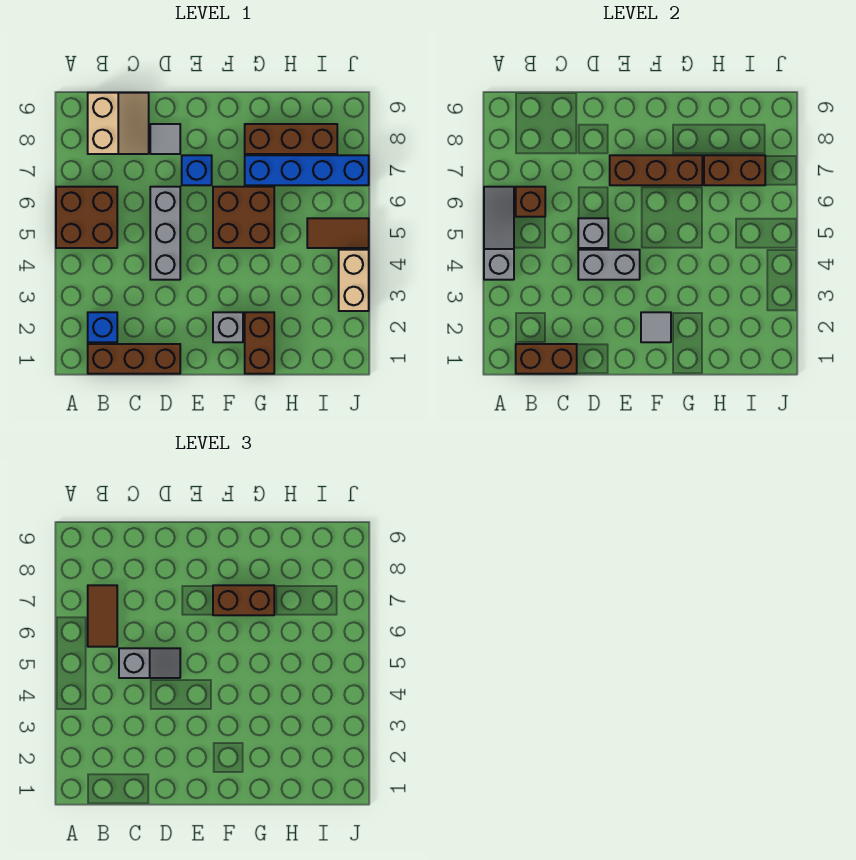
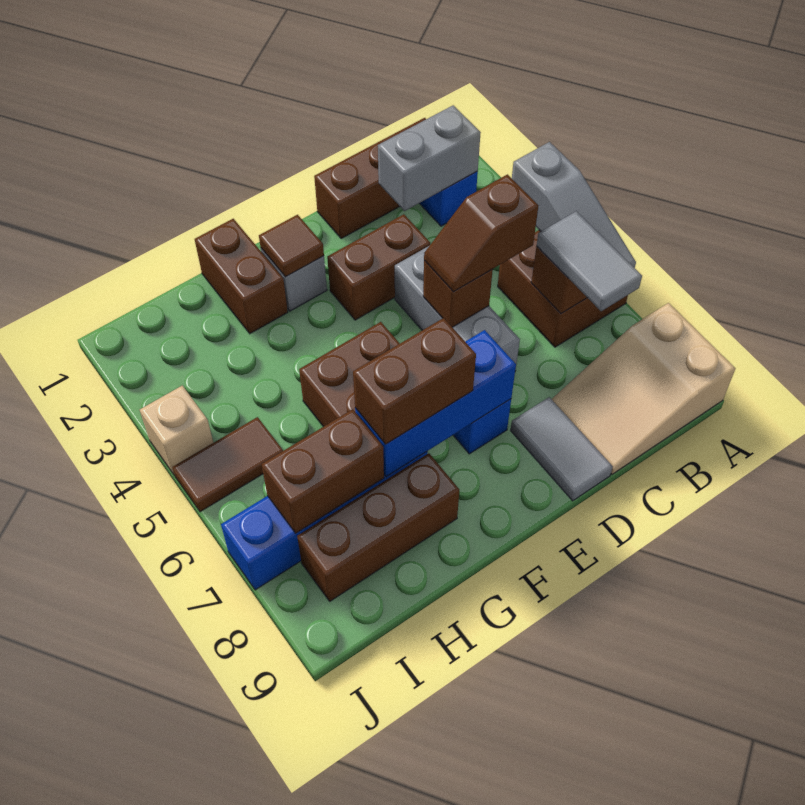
brown 1x2 brick [516,344,577,374] -> brown 1x2 brick moved to [327,214,431,320]
brown 1x2 tile [88,585,117,647] -> grey 1x2 tile [537,211,642,311]
tan 2x2 slope [88,93,149,154] -> tan 2x3 slope [552,303,735,474]
grey 1x2 slope [119,648,180,678] -> brown 1x2 slope [424,174,538,292]
grey 1x2 brick [578,250,640,280] -> grey 1x2 brick moved to [378,105,481,211]
grey 1x1 brick [578,218,608,248] -> brown 1x1 brick [423,261,493,327]
grey 1x1 tile [150,124,180,154] -> grey 1x2 tile [511,397,613,501]
brown 1x3 brick [610,155,702,185] -> blue 1x3 brick [355,330,516,477]
grey 1x1 tile [641,312,671,342] -> brown 1x1 tile [259,215,324,277]
tan 1x2 brick [339,250,369,311] -> tan 1x1 brick [140,386,214,474]

